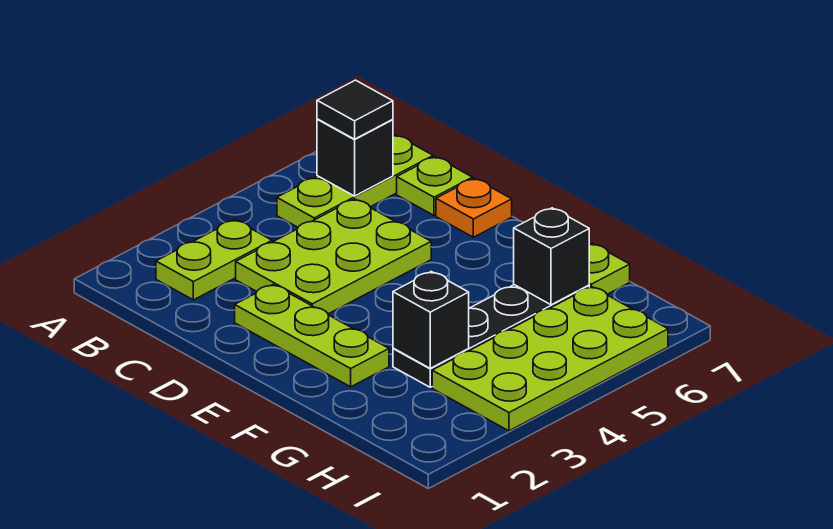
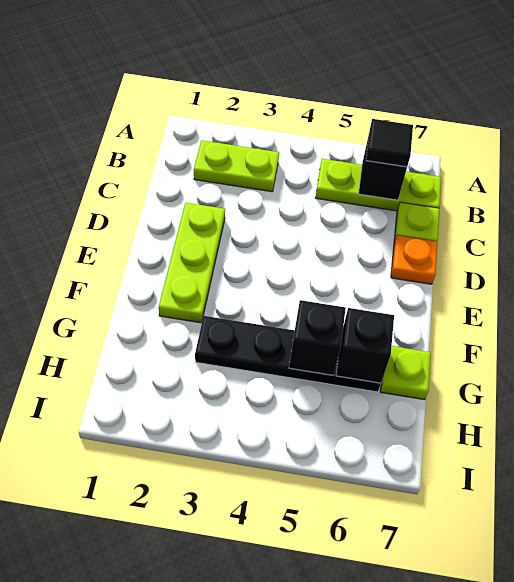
lime 2x3 plate [236,199,431,314] -> none
black 1x1 brick [393,272,469,368] -> black 1x1 brick moved to [289,300,346,375]
lime 2x4 plate [432,286,668,431] -> none

